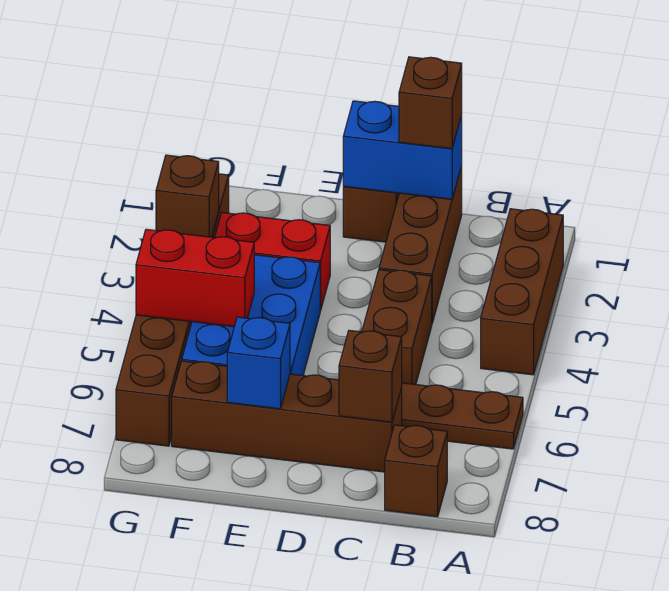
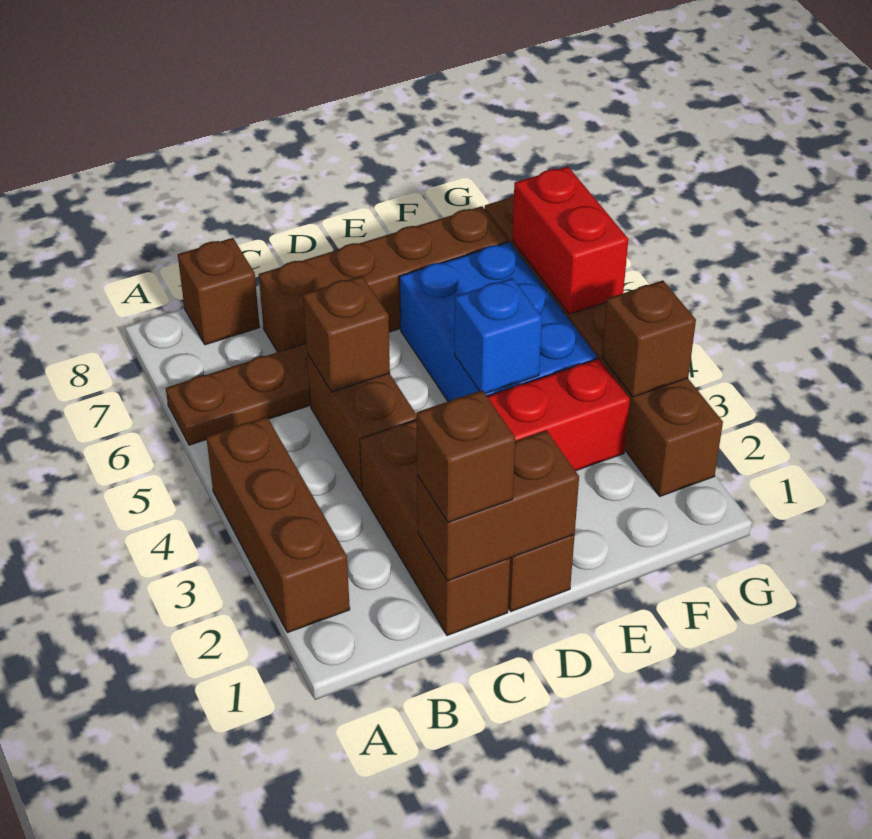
blue 1x2 brick [343,101,462,199] -> brown 1x2 brick [417,430,579,581]
brown 1x1 brick [339,330,402,422] -> brown 1x1 brick moved to [303,276,390,392]
blue 1x1 brick [227,317,290,409] -> blue 1x1 brick moved to [454,278,542,394]
red 1x2 brick [136,229,254,327] -> red 1x2 brick turned to [512,167,628,314]

